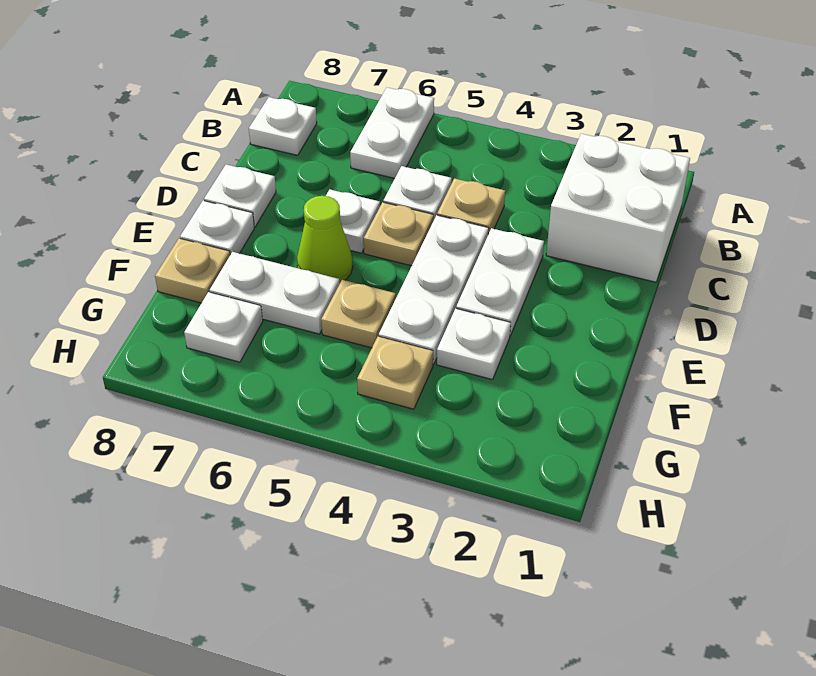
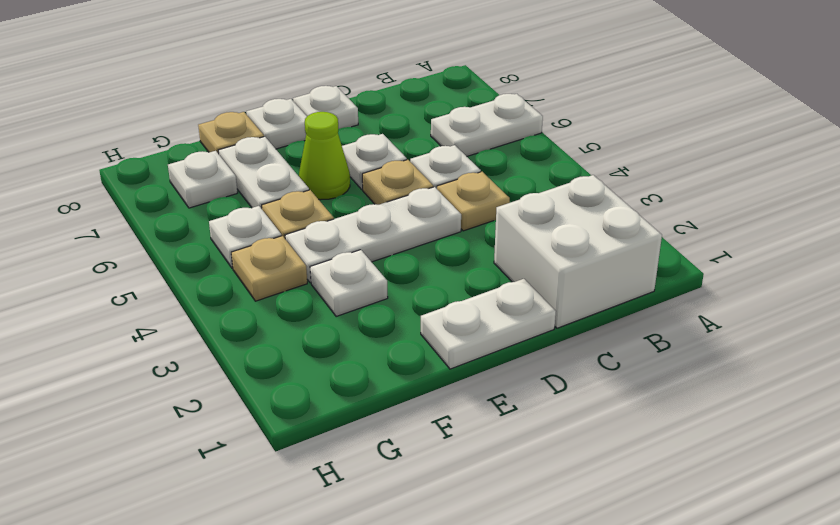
white 1x1 plate [249,97,317,155] -> white 1x1 plate moved to [209,206,282,268]
white 1x2 plate [456,228,544,336] -> white 1x2 plate moved to [421,279,556,369]

